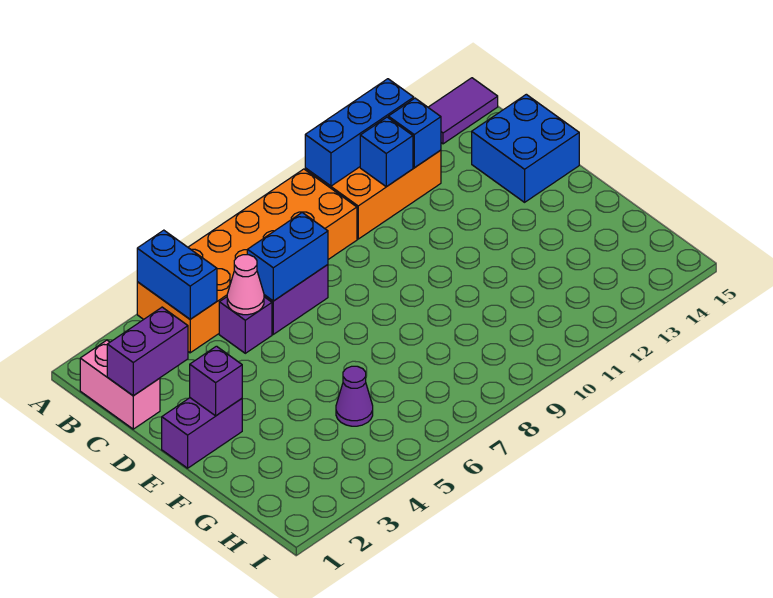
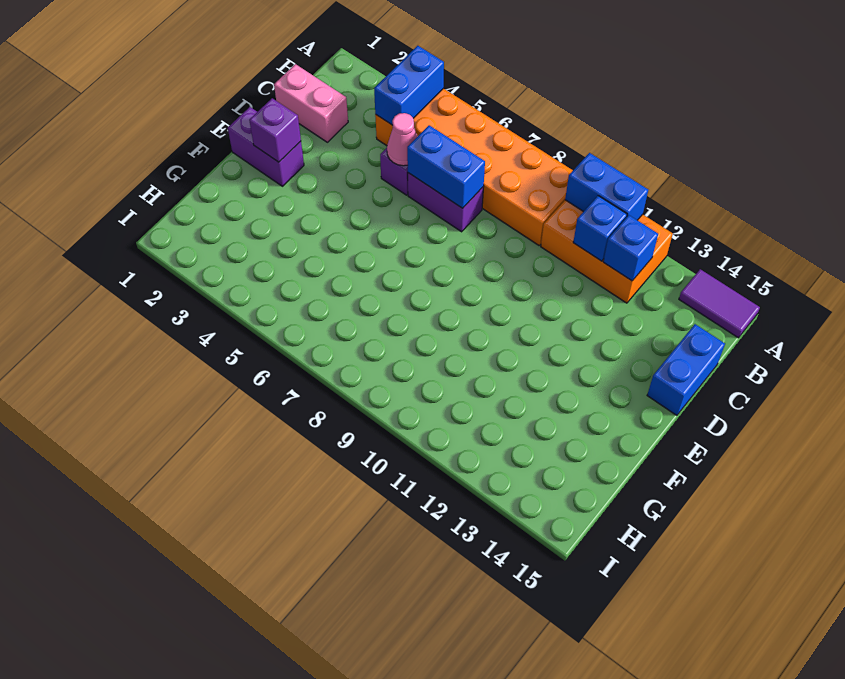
blue 1x3 brick [305,79,414,186] -> blue 1x2 brick [565,153,648,220]
pink 1x2 brick [80,340,160,429] -> pink 1x2 brick turned to [274,64,348,142]
purple 1x2 brick [107,307,188,396] -> none
blue 2x2 brick [472,94,579,202] -> blue 1x2 brick [647,324,725,415]
purple 1x1 cone [336,366,373,426] -> none

